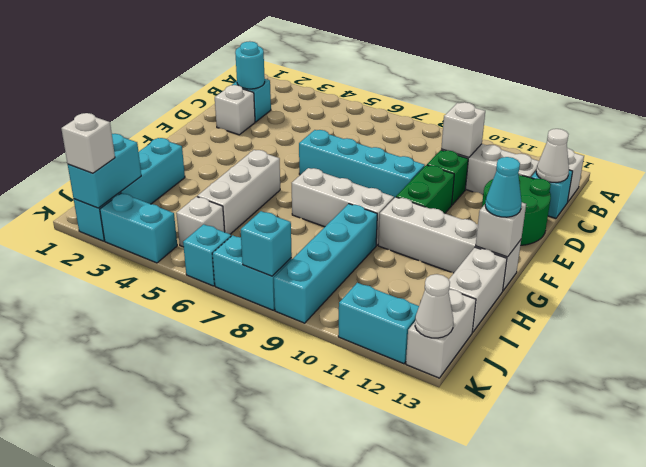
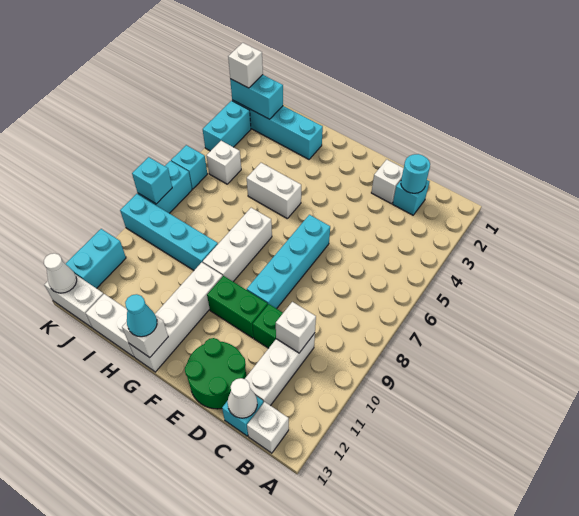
white 1x3 brick [197,150,280,234] -> white 1x2 brick [247,163,301,218]

